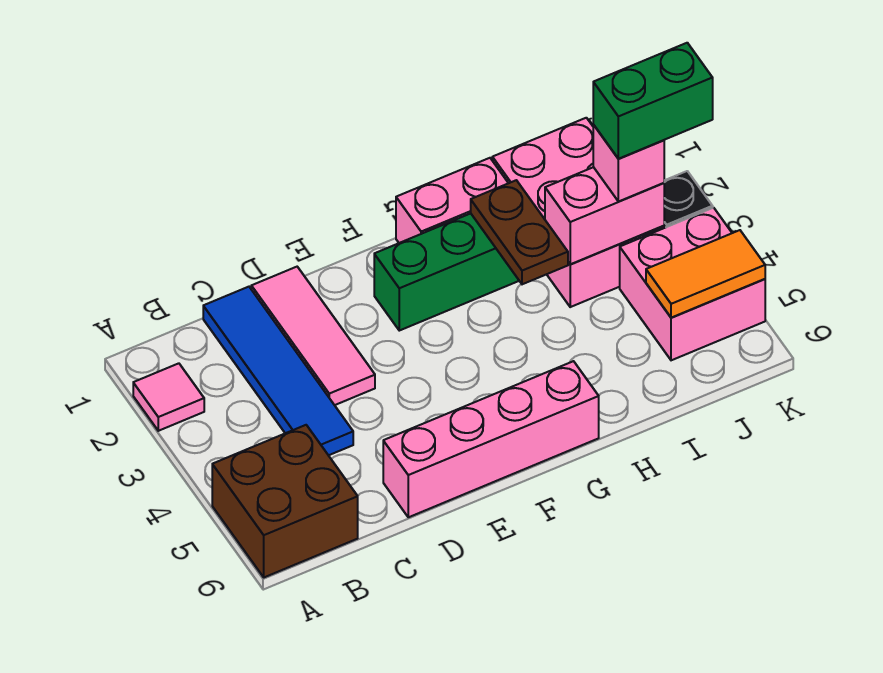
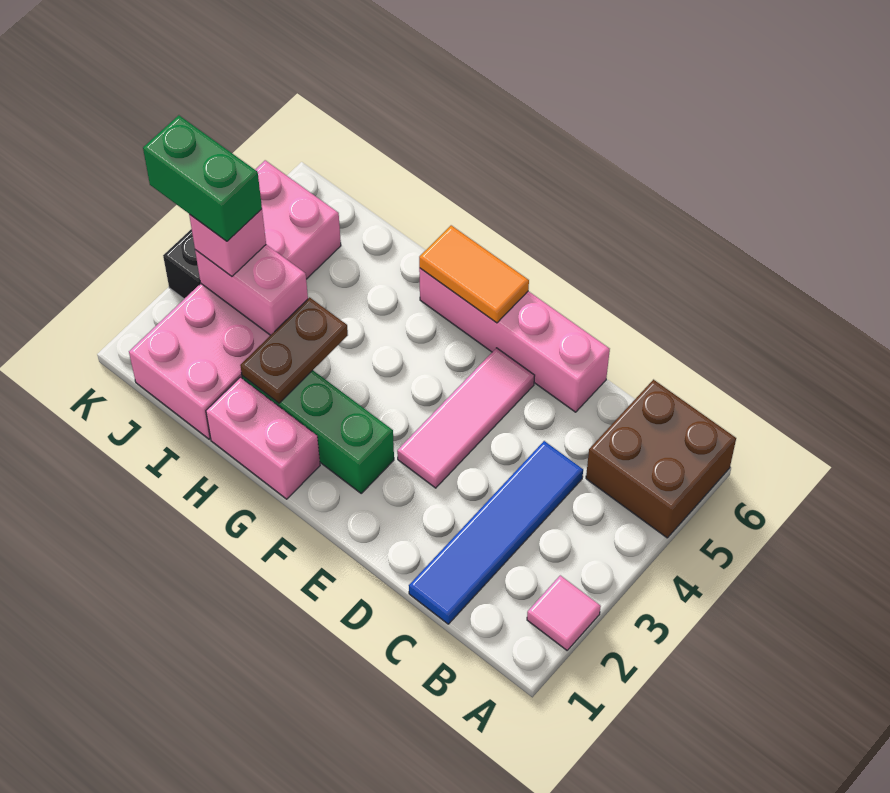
pink 1x3 tile [251,267,375,405] -> pink 1x3 tile moved to [397,348,535,488]
orange 1x2 tile [646,230,765,318] -> orange 1x2 tile moved to [419,225,529,323]

